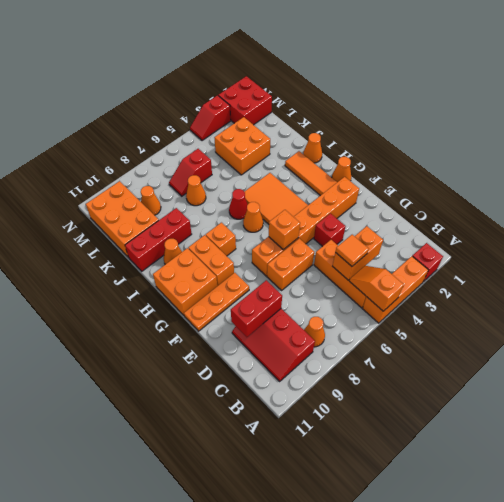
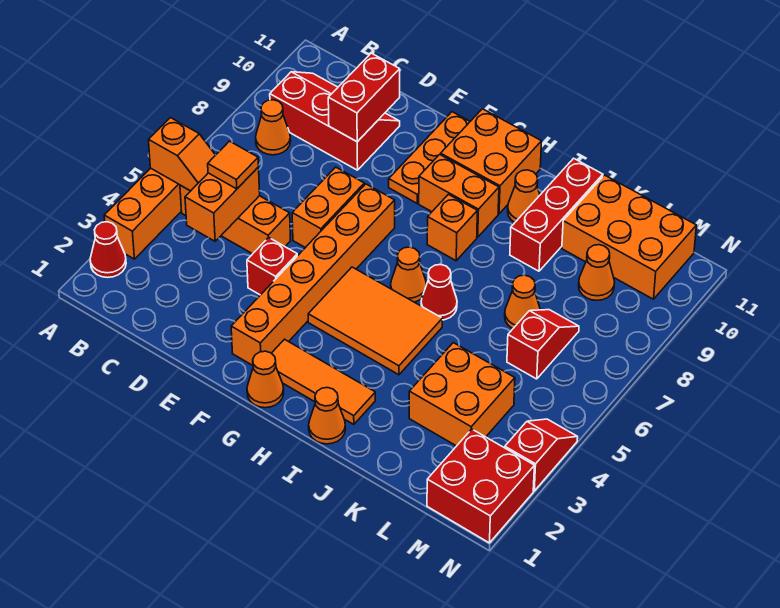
red 1x1 brick [412,243,443,282] -> red 1x1 cone [90,222,126,278]
orange 1x1 brick [269,210,300,250] -> none

